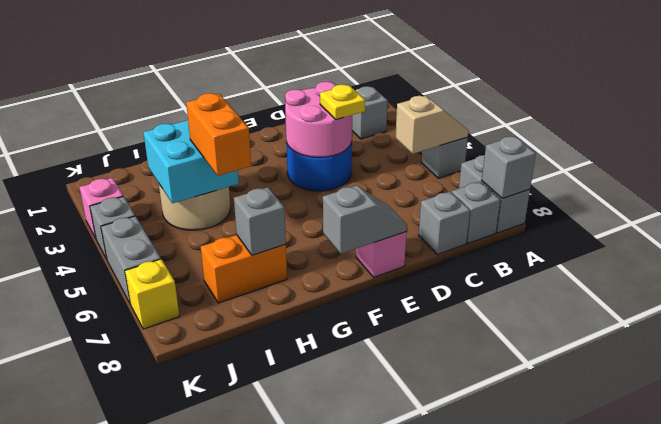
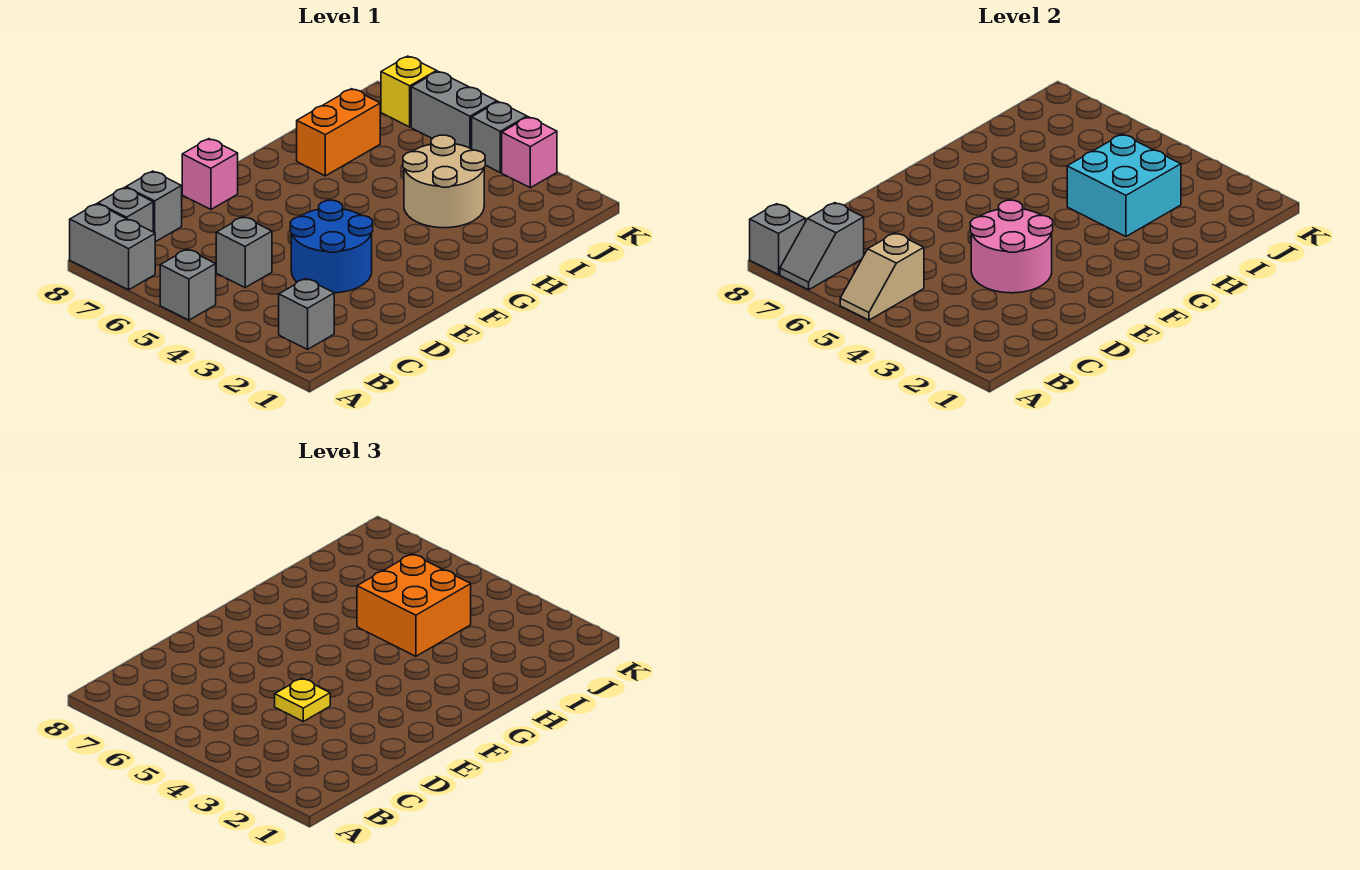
grey 1x2 slope [323,186,407,254] -> grey 1x2 slope moved to [780,203,864,290]
orange 1x2 brick [186,93,251,176] -> orange 2x2 brick [357,554,471,656]
grey 1x1 brick [234,187,286,255] -> grey 1x1 brick moved to [216,217,272,287]

